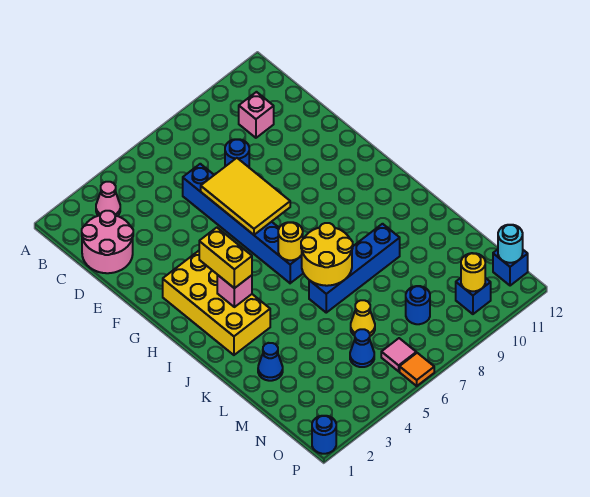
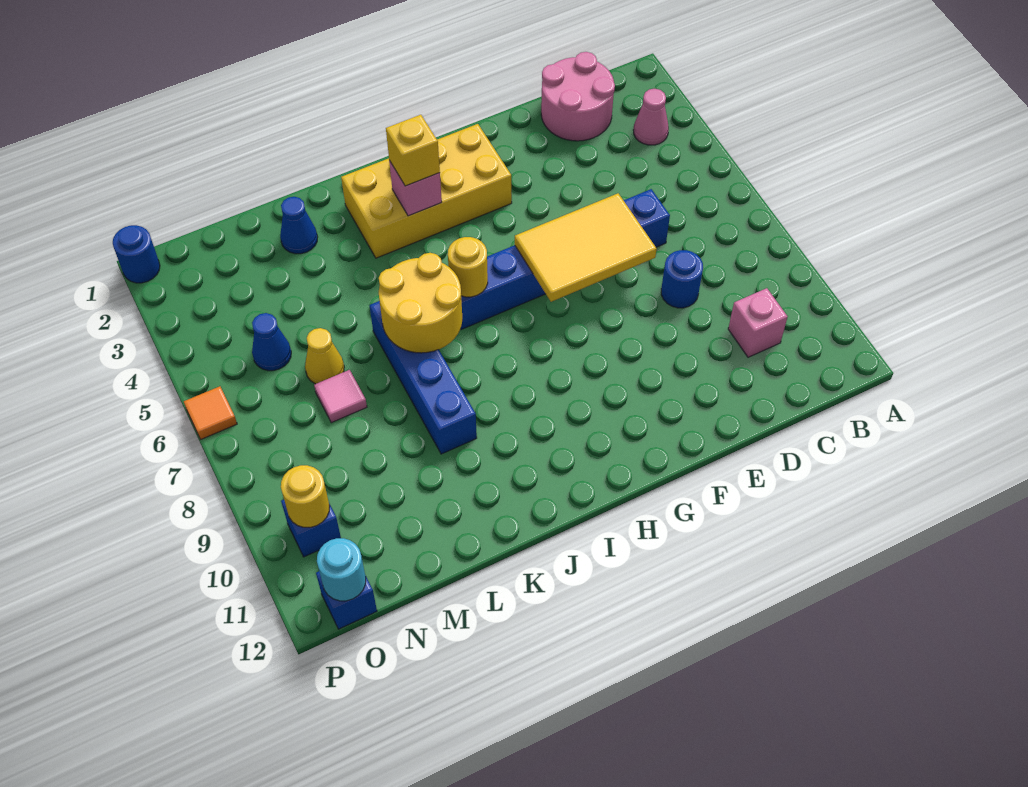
yellow 1x2 brick [199,228,252,288] -> yellow 1x1 brick [386,115,440,186]
blue 1x1 round brick [406,286,430,324] -> none
pink 1x1 tile [381,338,416,371] -> pink 1x1 tile moved to [314,370,367,423]

